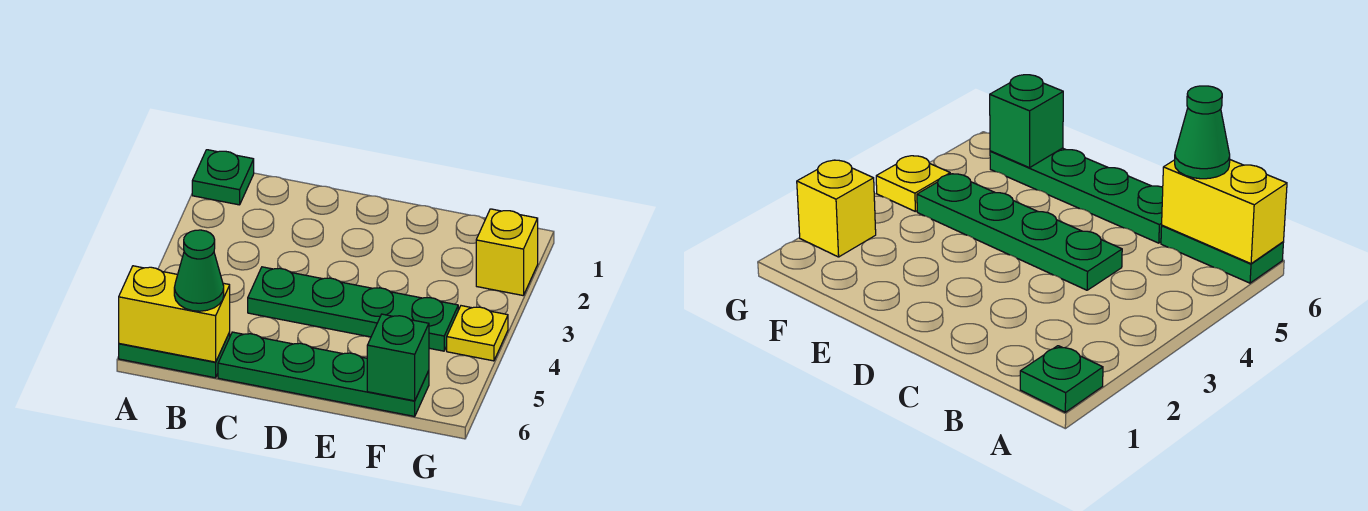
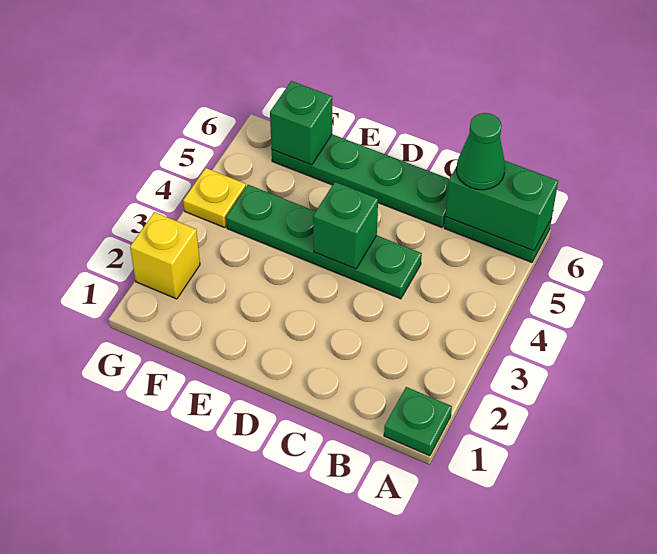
yellow 1x2 brick [119,266,230,362] -> green 1x2 brick [445,161,558,251]
none -> green 1x1 brick [313,182,378,269]

